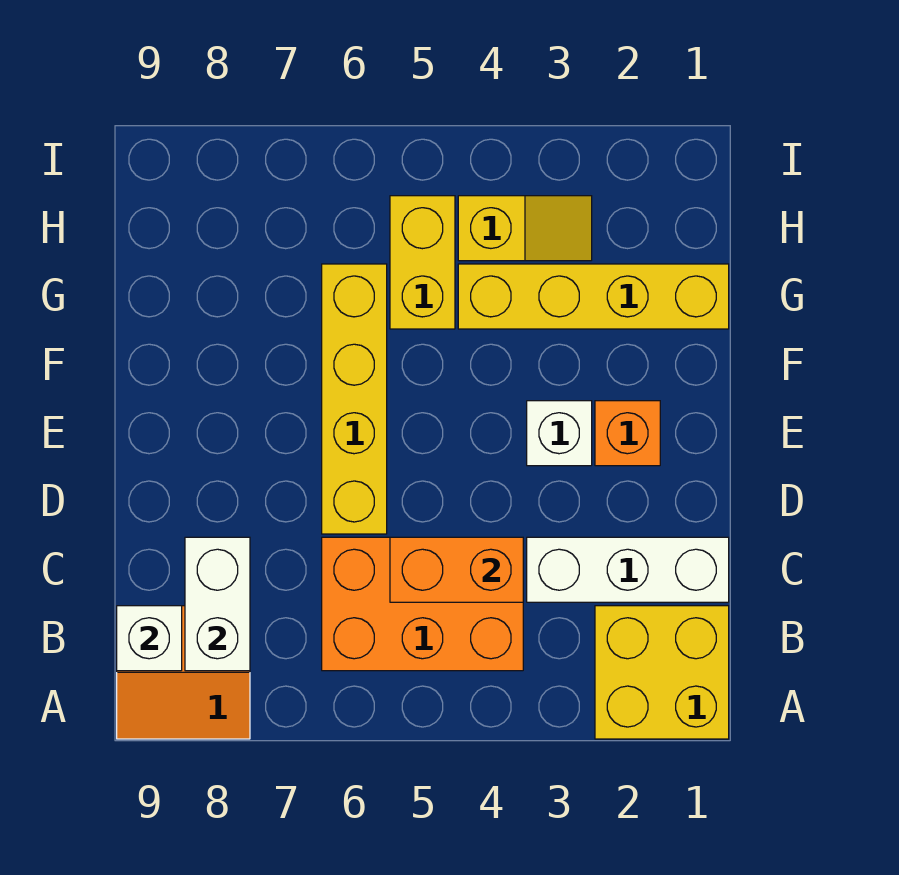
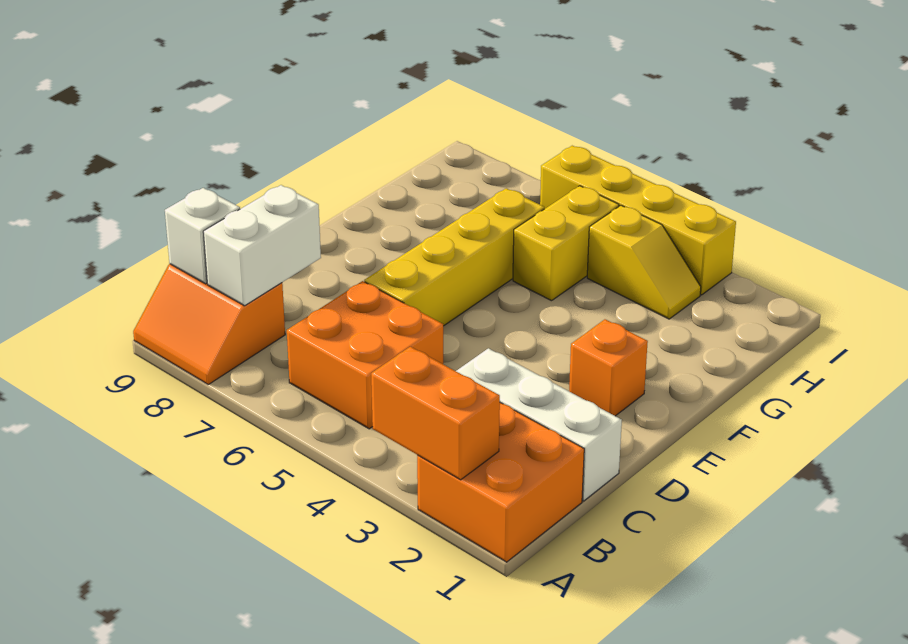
yellow 2x2 brick [595,606,729,739] -> orange 2x2 brick [417,403,584,562]
orange 2x3 brick [322,537,523,671] -> orange 2x2 brick [287,281,443,429]
orange 1x2 brick [390,537,523,602] -> orange 1x2 brick moved to [371,347,500,480]
white 1x1 brick [527,401,592,466] -> none
yellow 1x4 brick [458,264,729,329] -> yellow 1x4 brick moved to [540,146,736,295]

